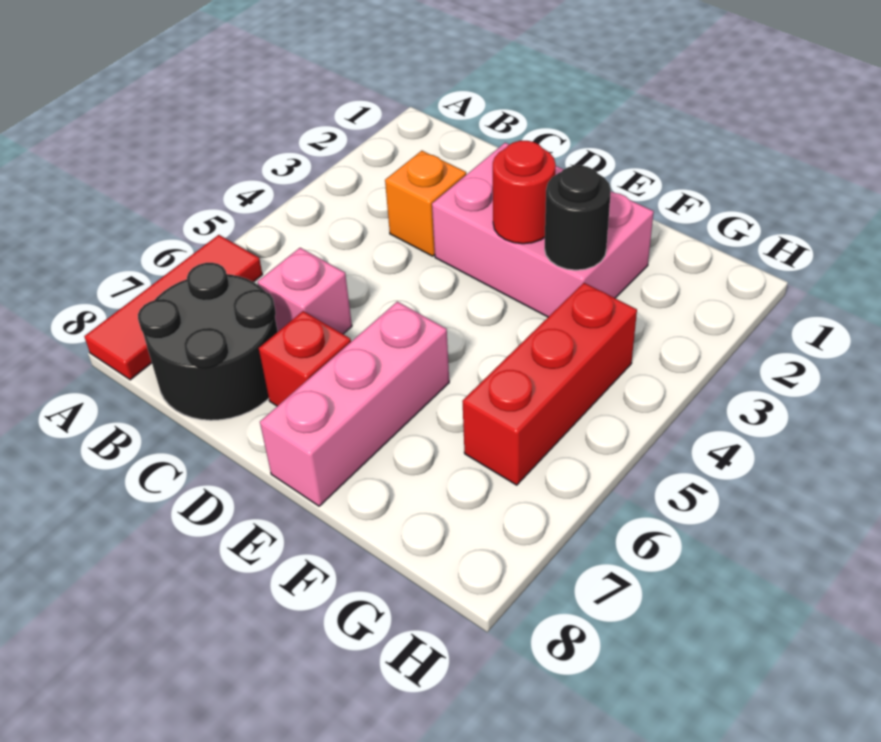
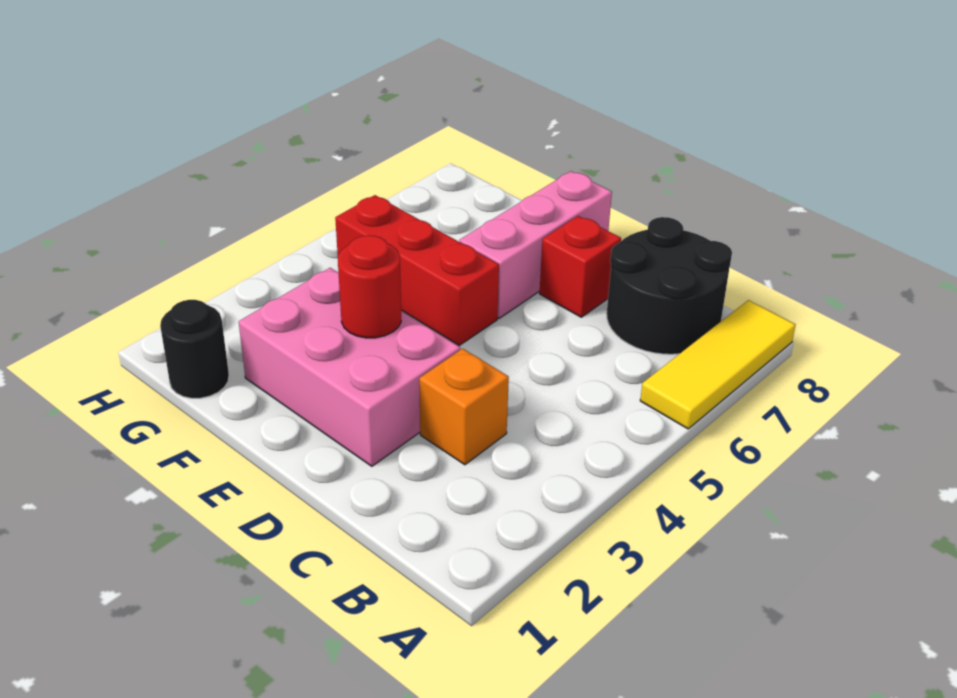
red 1x3 tile [84,235,263,380] -> yellow 1x3 tile [640,300,795,429]
pink 1x1 brick [258,248,352,334] -> none
black 1x1 round brick [545,165,611,270] -> black 1x1 round brick moved to [160,300,229,398]
red 1x3 brick [462,283,637,485] -> red 1x3 brick turned to [335,195,499,345]

